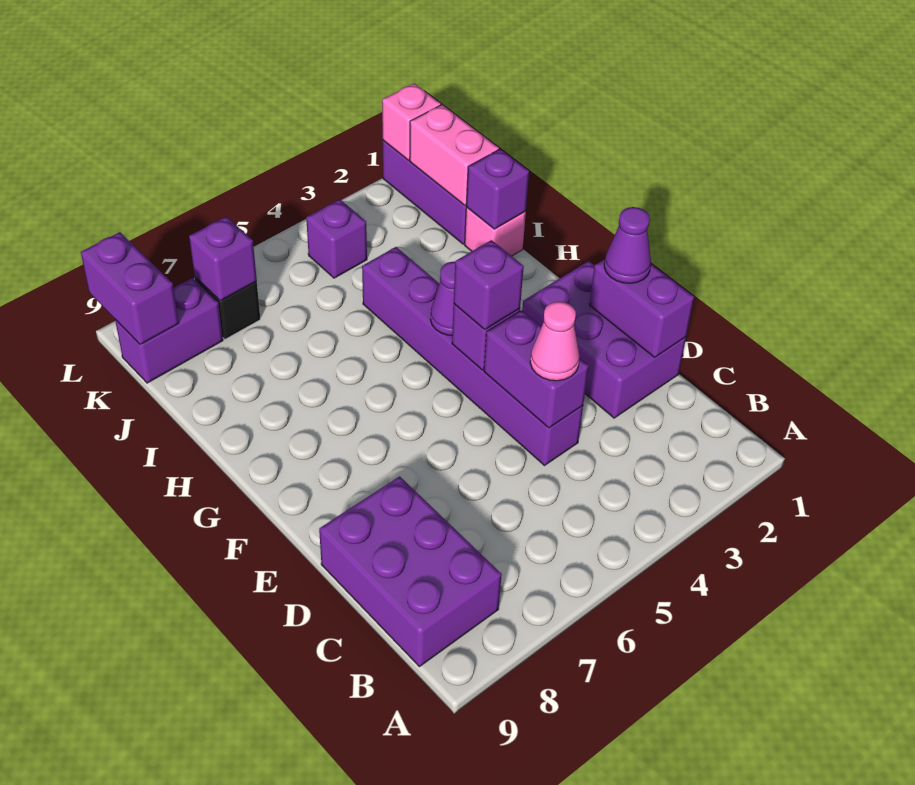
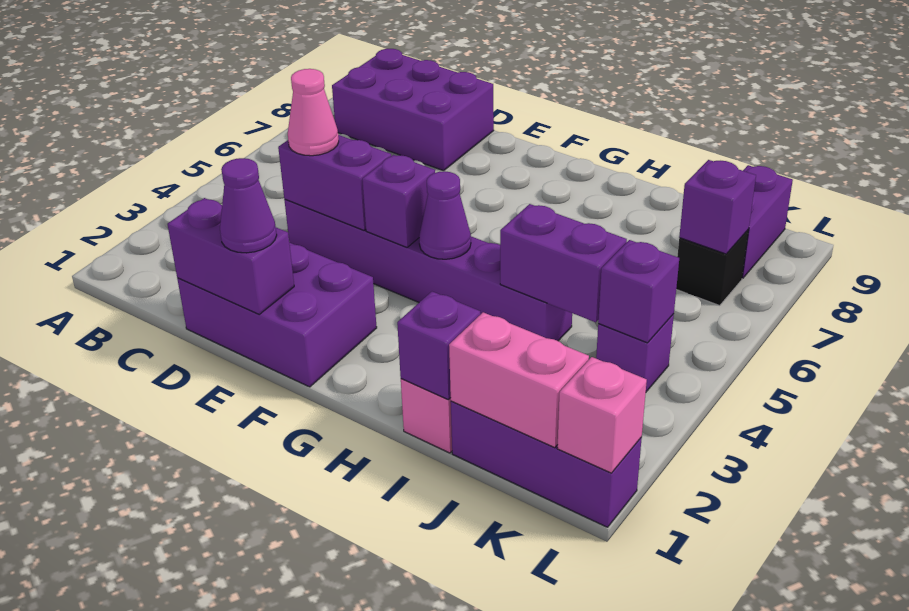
purple 1x1 brick [454,240,524,330] -> purple 1x1 brick moved to [598,240,679,343]
purple 1x2 brick [81,232,179,345] -> purple 1x2 brick moved to [500,204,627,322]

